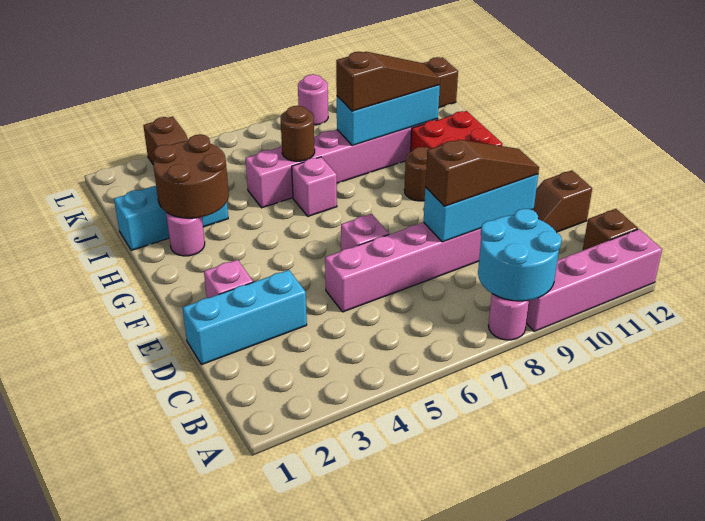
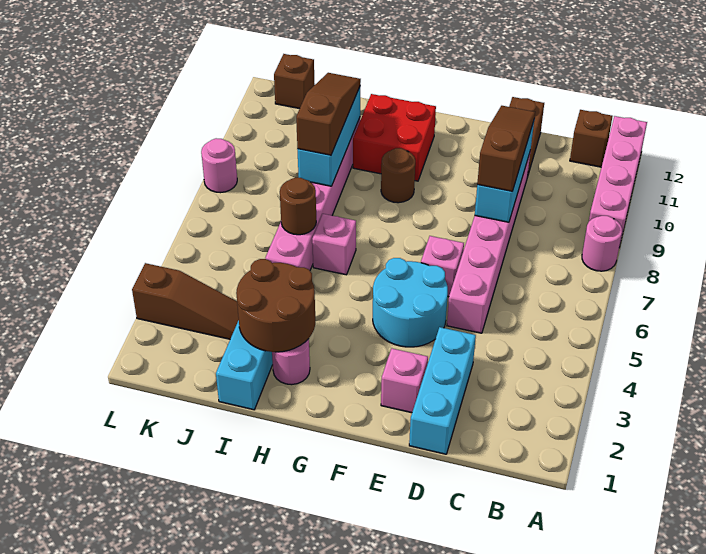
cyan 2x2 round brick [478,209,562,301] -> cyan 2x2 round brick moved to [373,258,448,347]

